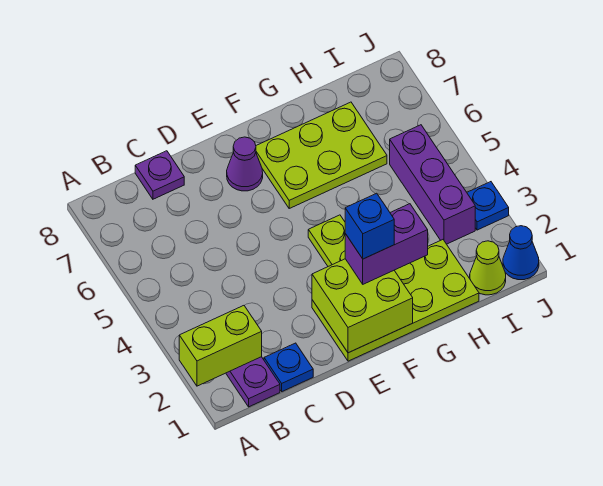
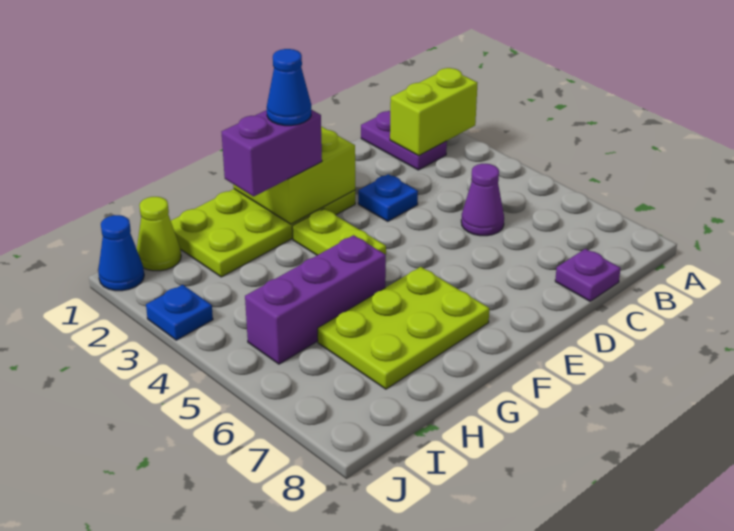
blue 1x1 plate [264,343,313,391] -> blue 1x1 plate moved to [358,174,418,221]
purple 1x1 cone [227,137,263,191] -> purple 1x1 cone moved to [461,164,504,236]
blue 1x1 brick [345,193,394,259] -> blue 1x1 cone [267,49,311,126]
purple 1x3 brick [390,125,475,244] -> purple 1x3 brick turned to [245,235,386,364]

